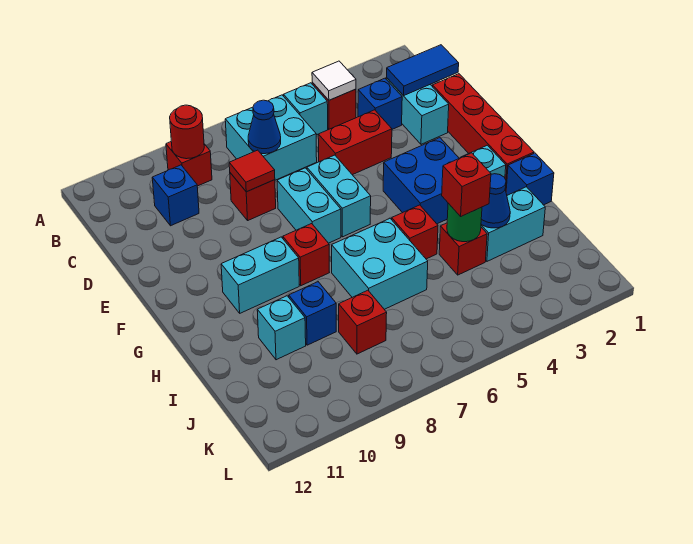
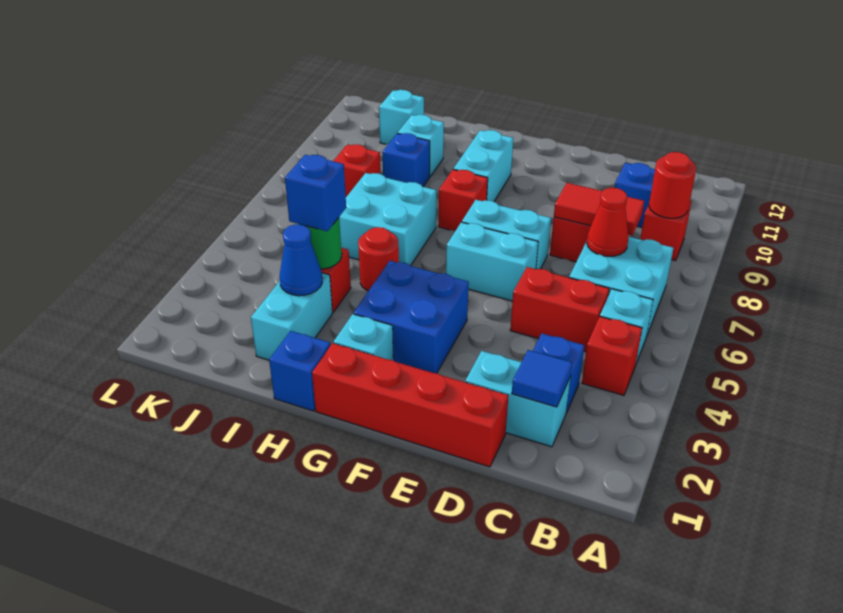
white 1x1 tile [312,61,356,100] -> none
blue 1x2 tile [387,45,459,96] -> blue 1x1 tile [512,350,572,407]
blue 1x1 cone [248,100,281,154] -> red 1x1 cone [587,188,629,256]
red 1x2 brick [318,110,392,175] -> red 1x2 brick turned to [510,267,609,352]
red 1x1 tile [229,150,275,192] -> red 1x2 tile [554,183,644,236]
red 1x1 brick [392,205,438,259] -> red 1x1 round brick [358,227,399,291]
red 1x1 brick [442,153,491,216] -> blue 1x1 brick [285,155,346,231]
none -> cyan 1x1 brick [379,90,424,144]

